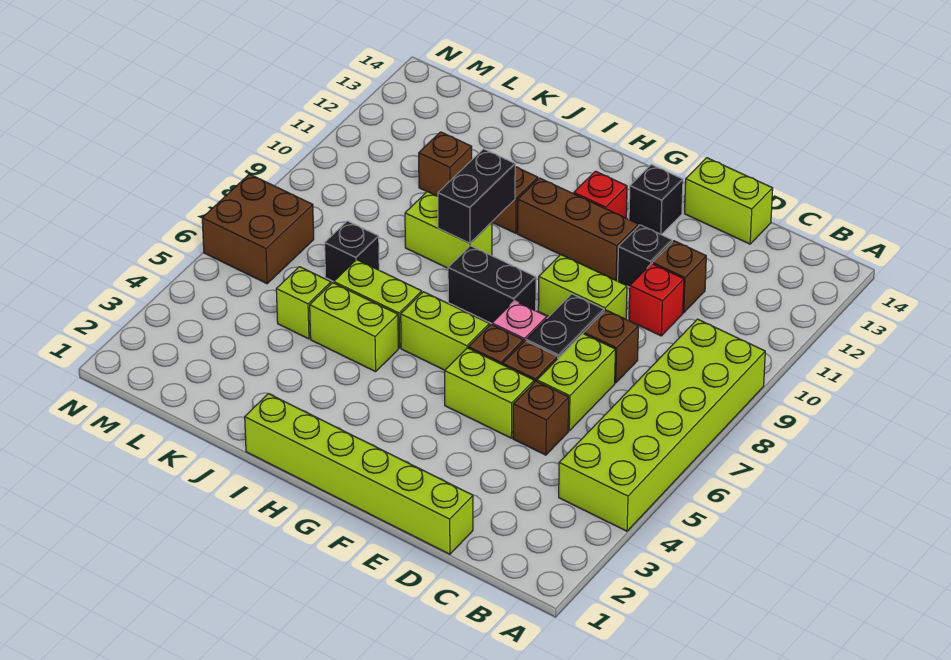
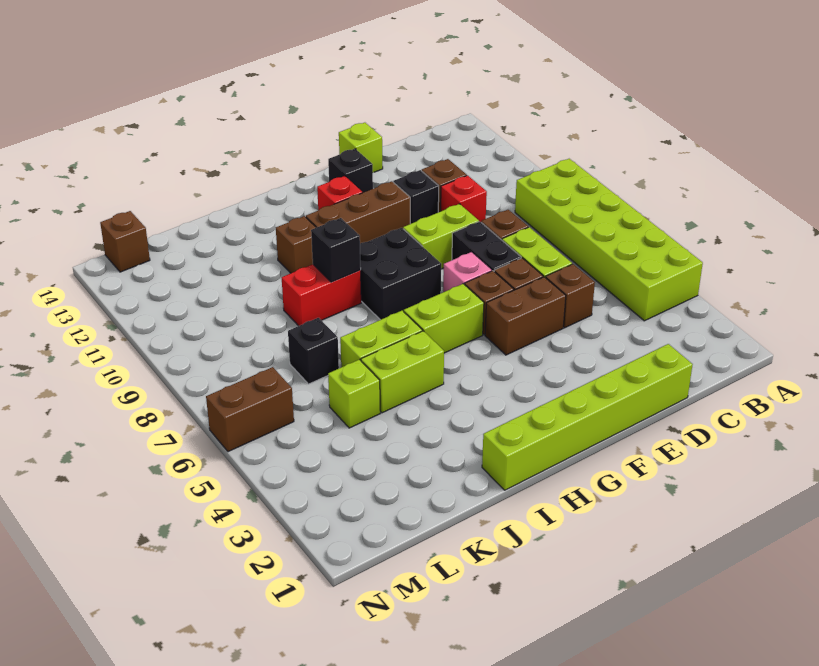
lime 1x2 brick [685,158,773,244] -> lime 1x1 brick [339,123,383,172]
lime 1x2 brick [445,348,534,438] -> brown 1x2 brick [485,277,566,355]
black 1x2 brick [448,246,536,323] -> black 2x2 brick [360,228,441,320]
lime 1x2 brick [405,192,492,268] -> red 1x2 brick [282,264,361,326]
black 1x2 brick [438,149,515,243] -> black 1x1 brick [311,218,361,282]
brown 1x1 brick [419,132,472,196] -> brown 1x1 brick moved to [100,211,150,272]
brown 2x2 brick [202,174,314,284] -> brown 1x2 brick [206,367,294,452]

